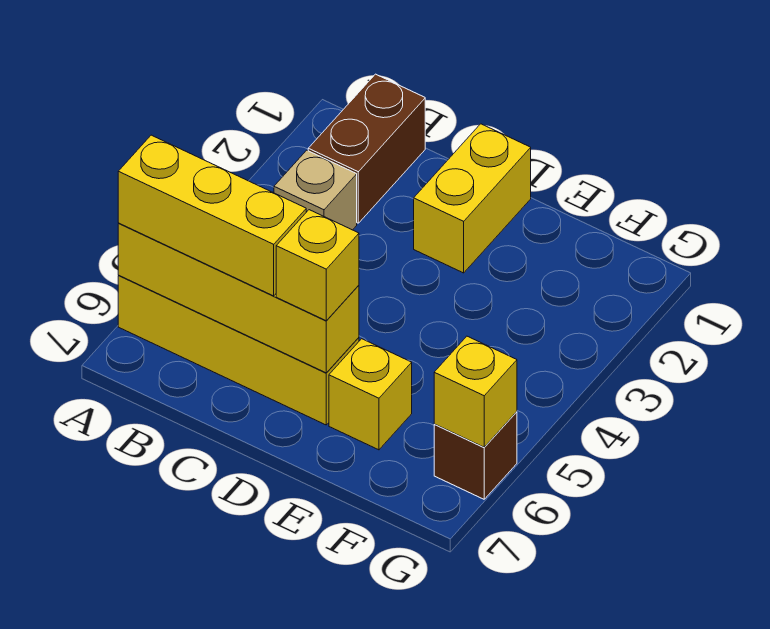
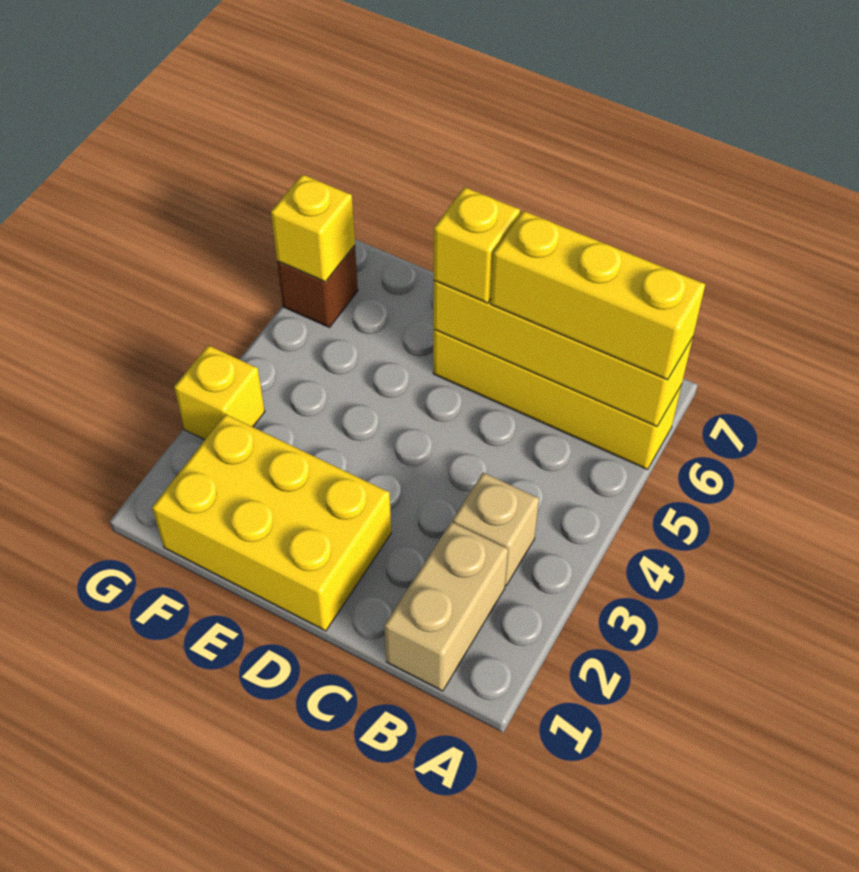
brown 1x2 brick [308,74,425,223] -> tan 1x2 brick [384,522,508,691]
yellow 1x2 brick [414,124,531,273] -> yellow 2x3 brick [152,414,391,631]
yellow 1x1 brick [329,339,412,450] -> yellow 1x1 brick moved to [174,345,265,440]

